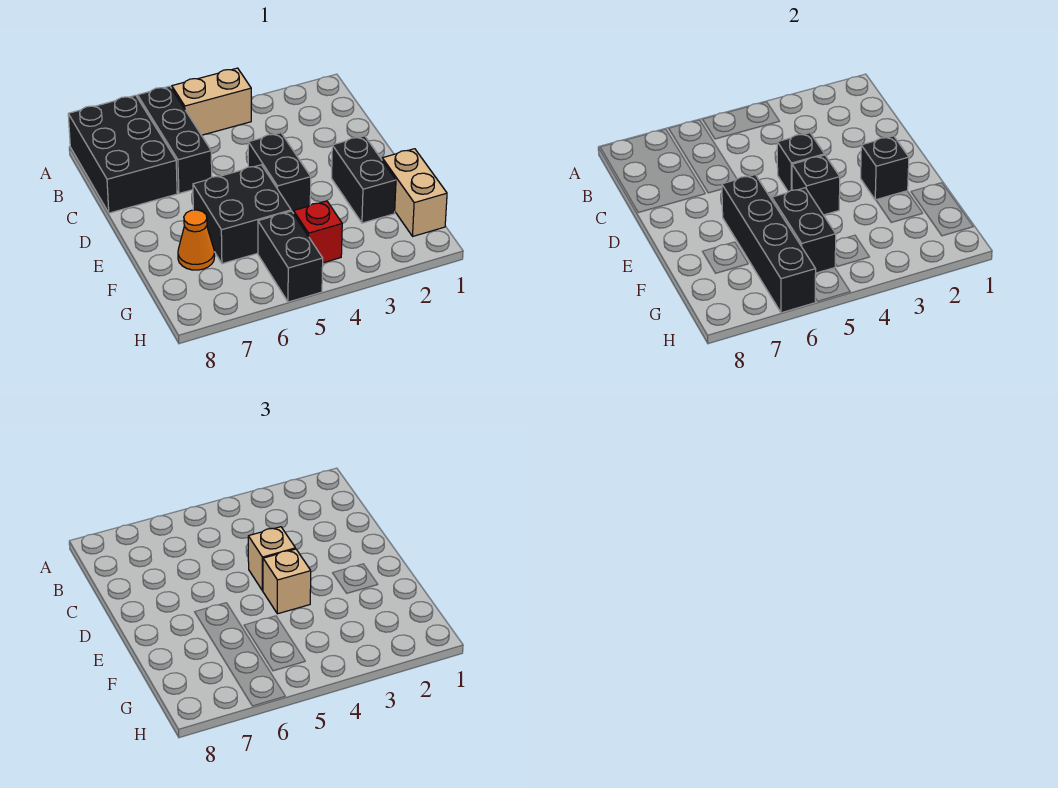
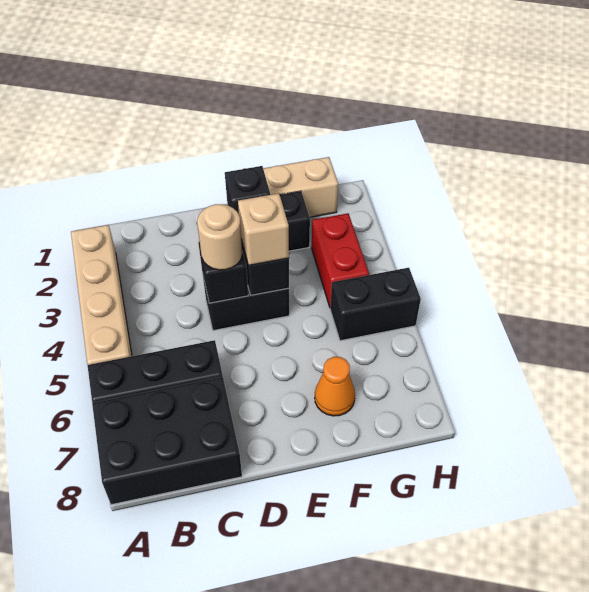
tan 1x2 brick [172,68,251,135] -> tan 1x4 brick [71,225,132,365]
tan 1x1 brick [248,527,295,591] -> tan 1x1 round brick [197,204,242,270]
black 2x2 brick [193,165,291,264] -> none
black 1x4 brick [722,175,816,313] -> none
black 1x2 brick [772,188,836,273] -> none
red 1x1 brick [294,201,342,263] -> red 1x2 brick [312,213,369,307]

